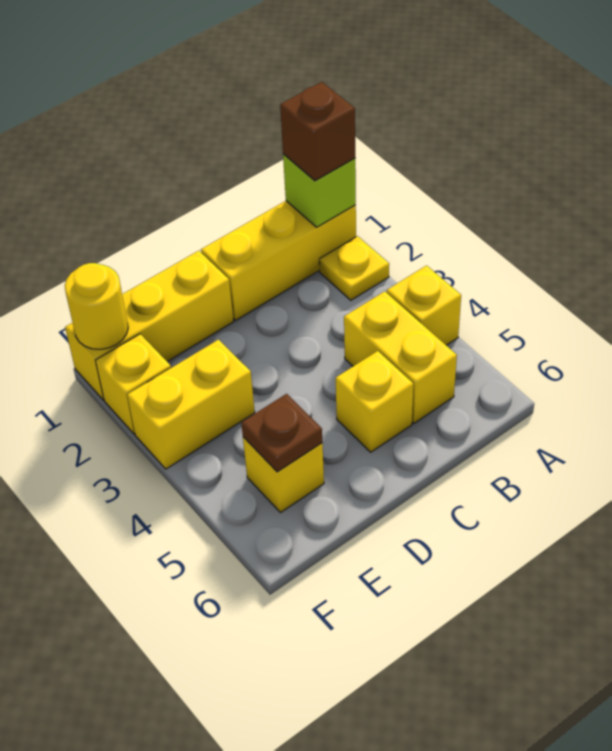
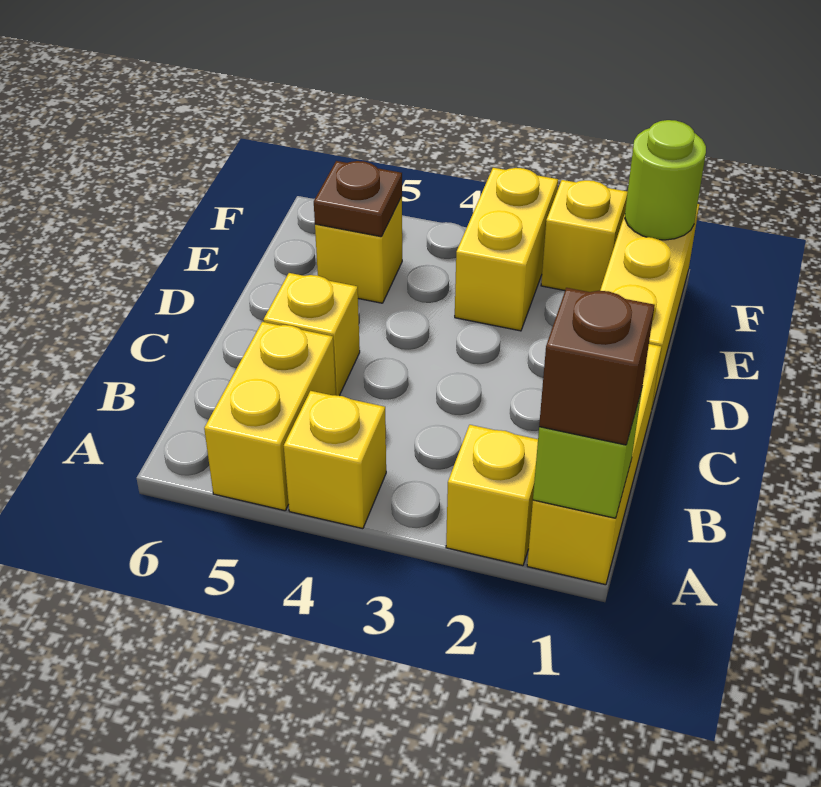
yellow 1x1 plate [319,236,389,300] -> yellow 1x1 brick [446,425,538,566]
yellow 1x2 brick [344,291,457,423] -> yellow 1x2 brick turned to [204,322,336,511]
yellow 1x1 round brick [65,263,128,349] -> lime 1x1 round brick [625,120,706,240]

